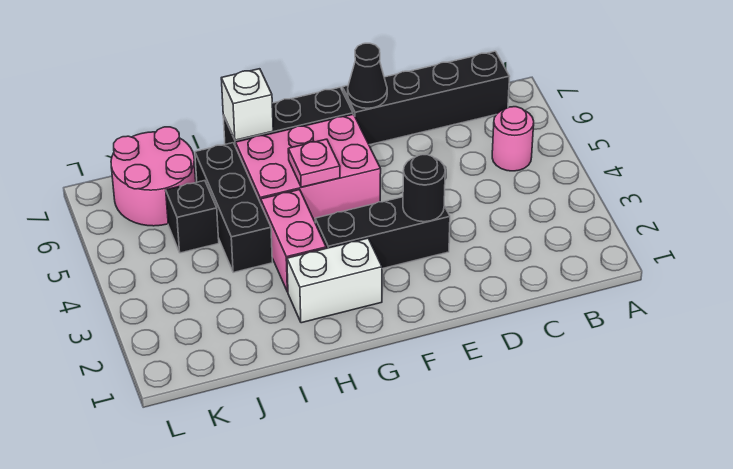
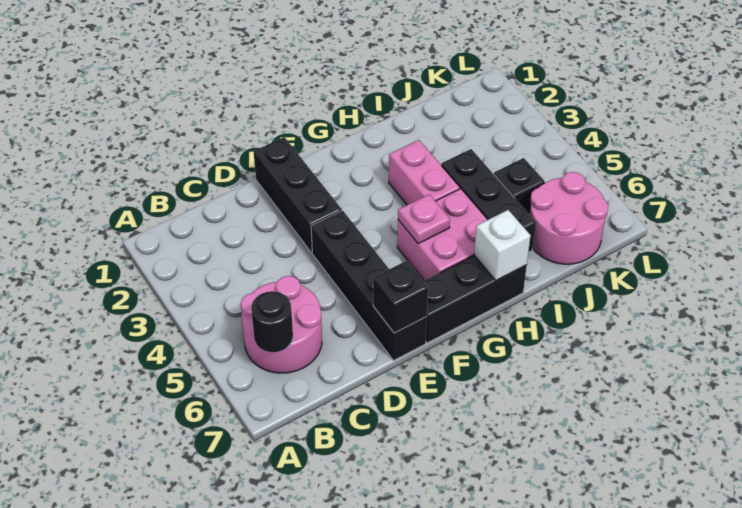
pink 1x1 round brick [492,107,534,171] -> pink 2x2 round brick [241,276,322,373]
black 1x4 brick [342,51,510,145] -> black 1x4 brick turned to [311,211,427,360]
black 1x3 brick [315,197,450,269] -> black 1x3 brick turned to [254,137,342,253]
black 1x1 round brick [403,155,445,222] -> black 1x1 round brick moved to [251,291,293,352]
black 1x1 cone [348,43,387,108] -> black 1x1 brick [373,261,428,333]
pink 2x3 brick [236,114,381,220] -> pink 2x2 brick [397,189,488,280]
white 1x2 brick [287,238,382,323] -> none

